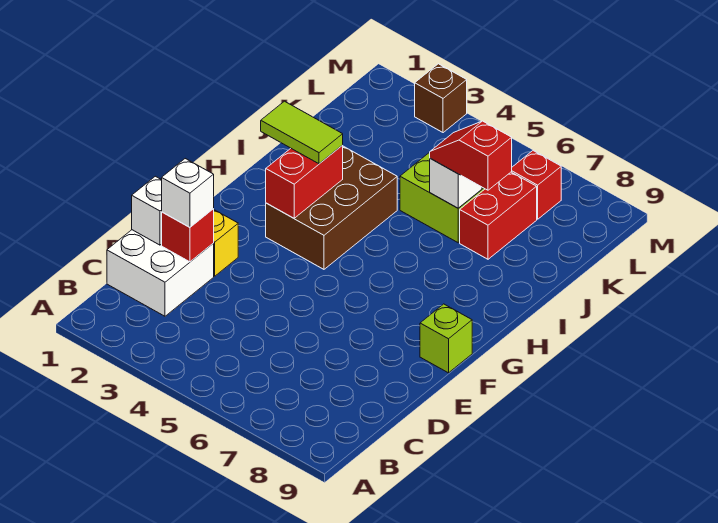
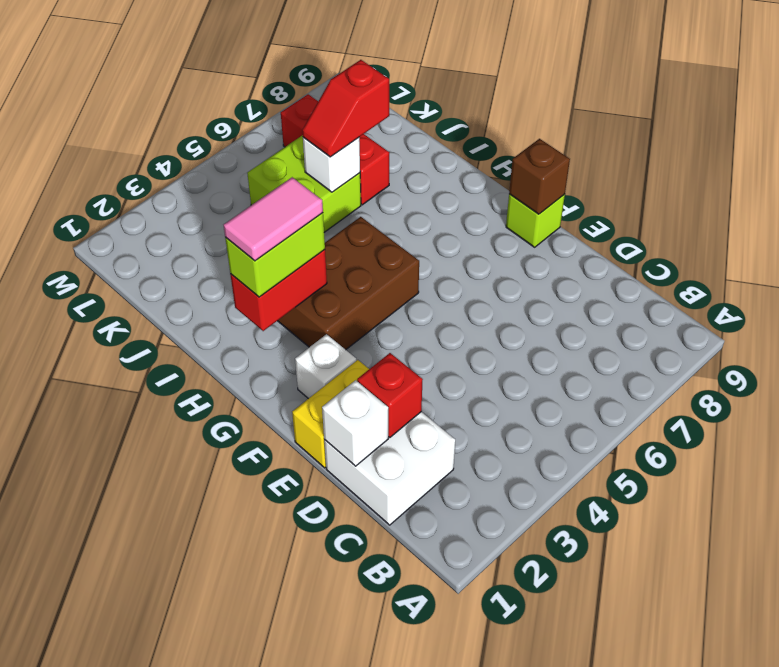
white 1x1 brick [162,159,214,227] -> white 1x1 brick moved to [295,334,356,399]
brown 2x3 brick [266,146,397,269] -> brown 2x3 brick turned to [278,217,419,350]
red 1x2 brick [266,145,343,218] -> red 1x2 brick turned to [230,250,327,331]
lime 1x2 tile [261,101,343,164] -> lime 1x2 brick [225,213,325,297]
none -> pink 1x2 tile [224,177,323,261]
brown 1x1 brick [415,64,467,133] -> brown 1x1 brick moved to [509,139,570,214]

